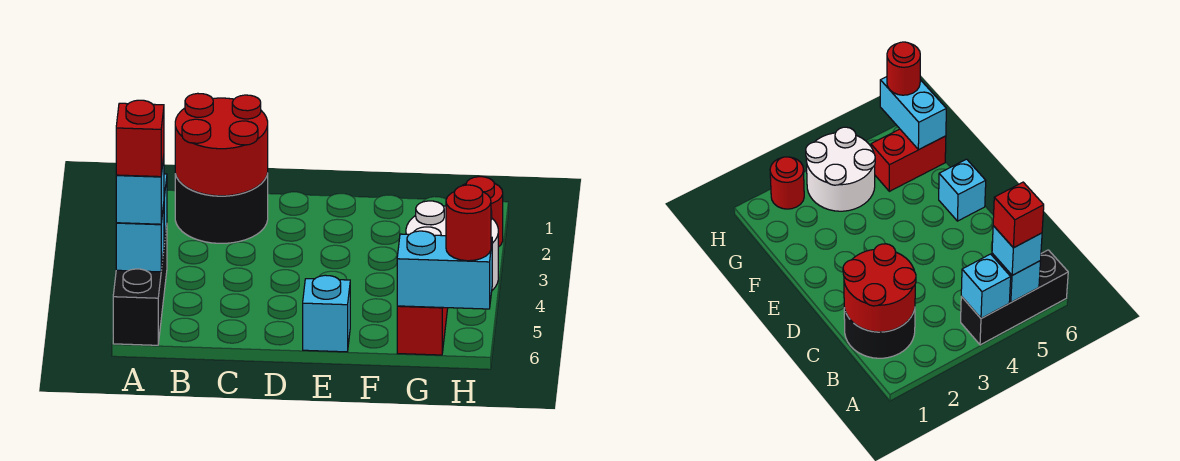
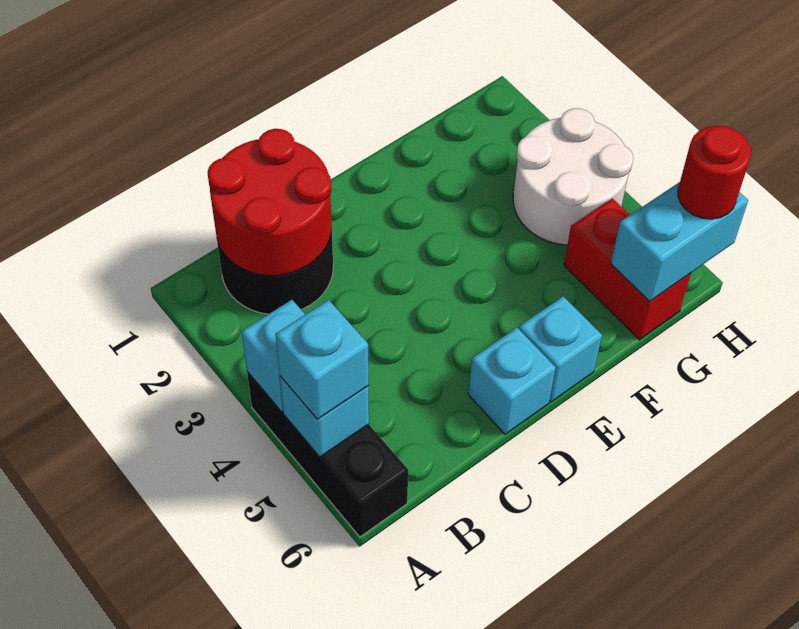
red 1x1 brick [116,100,164,177] -> none
none -> cyan 1x1 brick [468,328,556,434]
red 1x1 round brick [462,177,503,247] -> none

